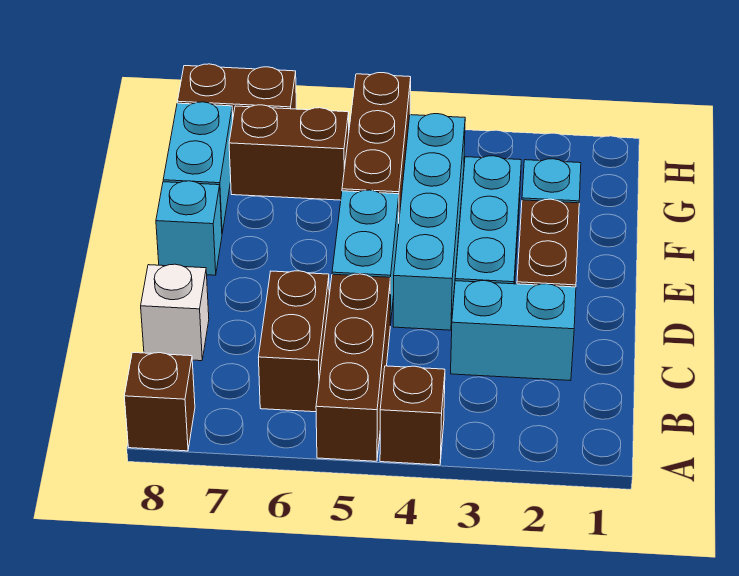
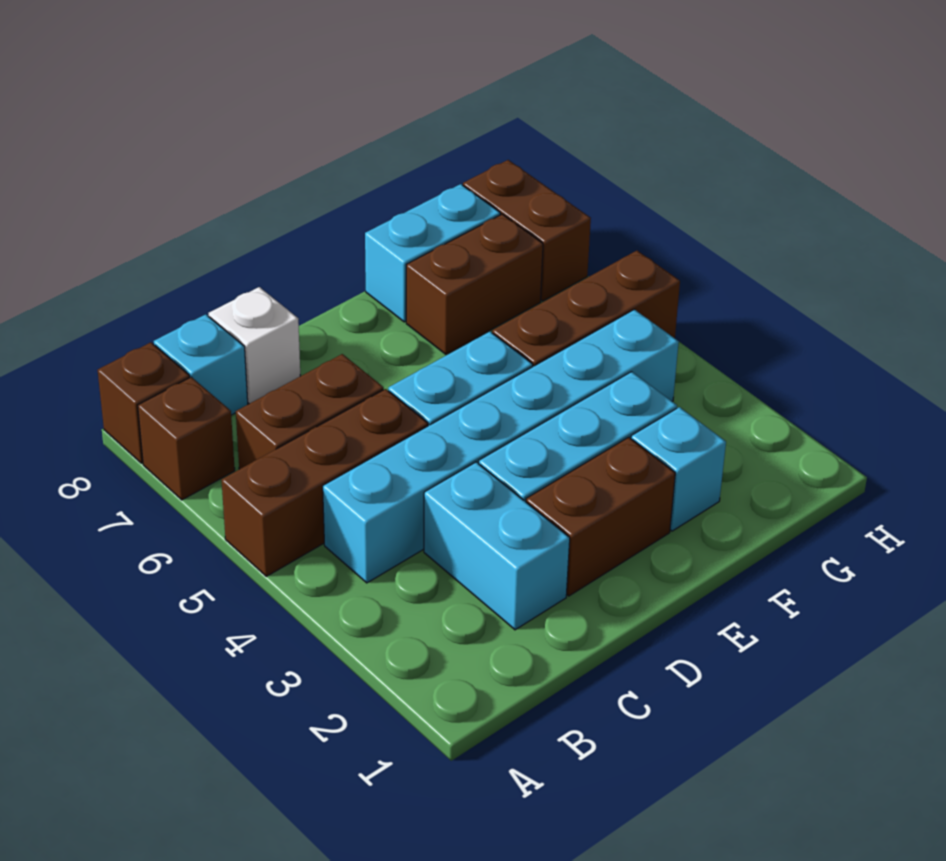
brown 1x1 brick [380,366,445,465] -> brown 1x1 brick moved to [138,377,235,500]
cyan 1x4 brick [393,114,465,330] -> cyan 1x6 brick [323,309,679,583]
cyan 1x1 brick [156,181,222,275] -> cyan 1x1 brick moved to [154,314,248,415]
brown 1x2 brick [229,105,349,200] -> brown 1x2 brick turned to [406,214,543,354]

